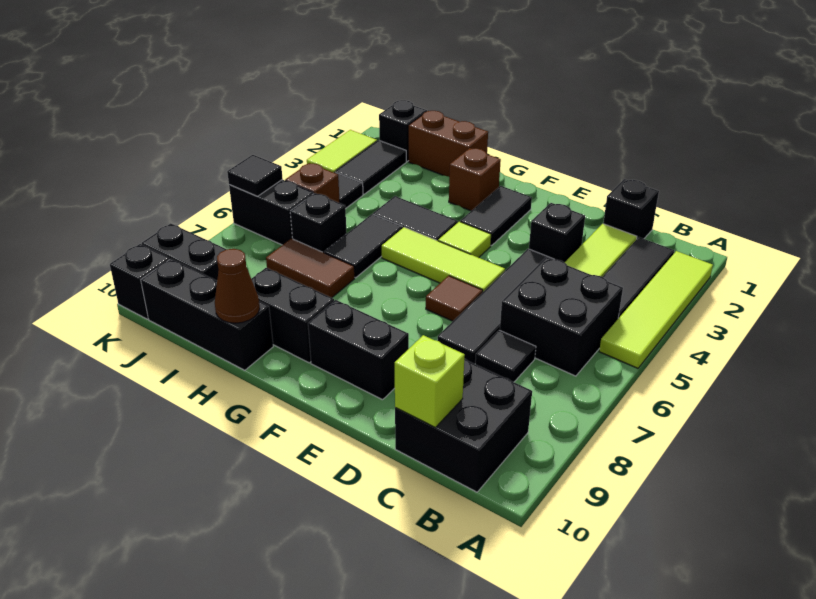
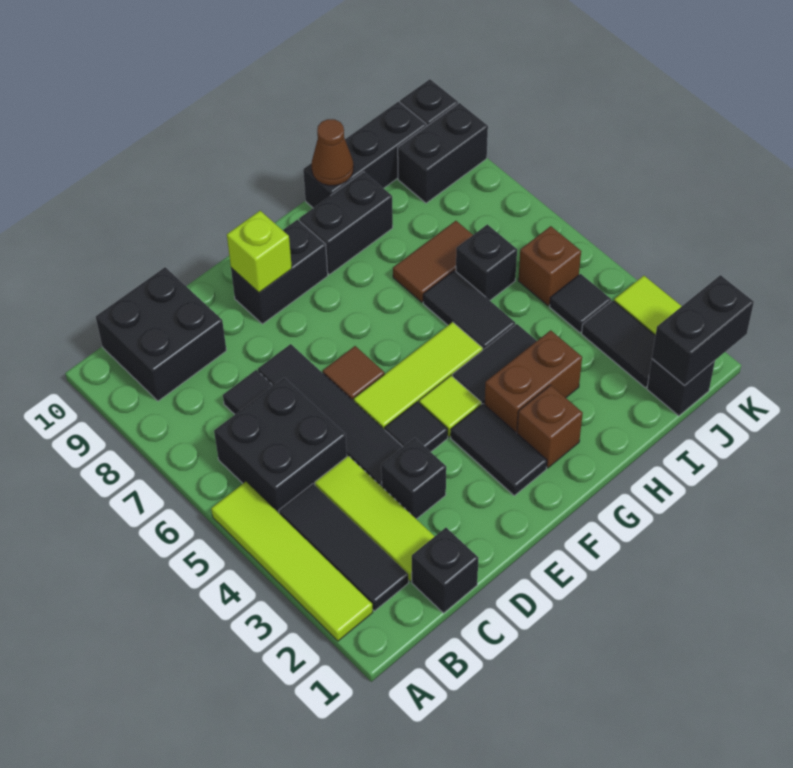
lime 1x1 brick [395,335,465,427] -> lime 1x1 brick moved to [227,211,292,292]
brown 1x2 brick [409,111,488,176] -> brown 1x2 brick moved to [485,330,582,433]
black 1x2 brick [229,180,314,245] -> black 1x2 brick moved to [652,275,754,386]
black 1x1 tile [227,155,283,196] -> black 1x1 tile moved to [385,402,448,452]

